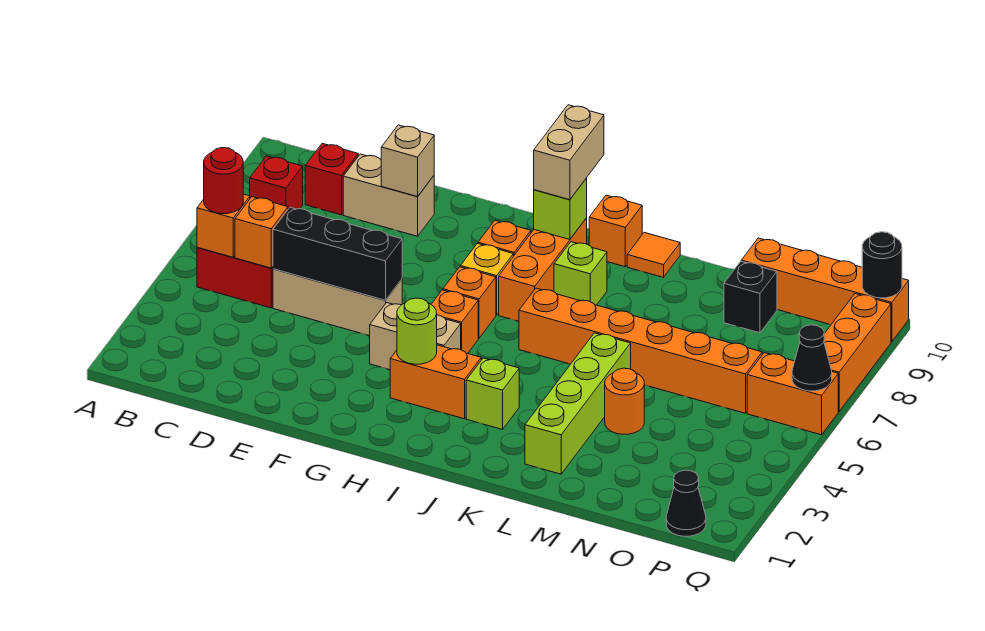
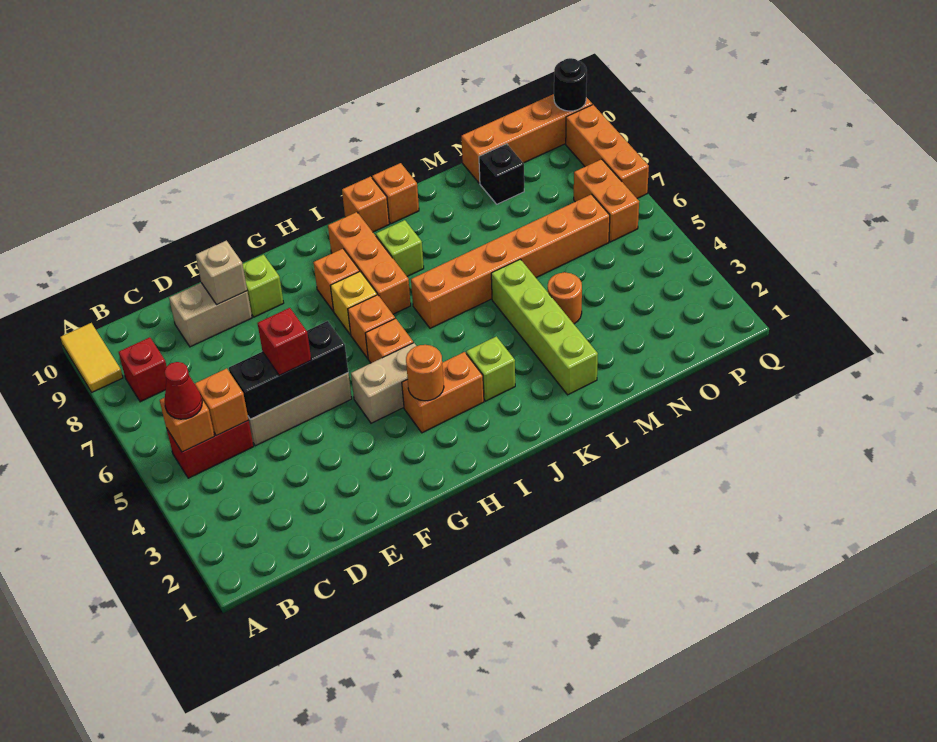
none -> yellow 1x2 tile [60,323,123,392]
red 1x1 round brick [204,148,243,214] -> red 1x1 cone [164,362,202,419]
red 1x1 brick [305,143,358,215] -> red 1x1 brick moved to [257,308,311,376]
lime 1x1 round brick [397,298,437,364] -> orange 1x1 round brick [406,345,444,401]
lime 1x1 brick [534,178,587,239] -> lime 1x1 brick moved to [243,255,284,317]
tan 1x2 brick [534,105,604,200] -> none
orange 1x1 tile [627,232,680,277] -> orange 1x1 brick [372,163,419,224]
black 1x1 cone [666,470,706,536] -> none
orange 1x2 brick [747,353,838,435] -> orange 1x2 brick turned to [574,159,639,242]
black 1x1 cone [792,325,832,391] -> none

